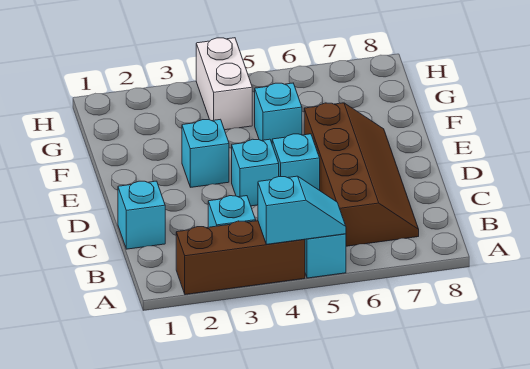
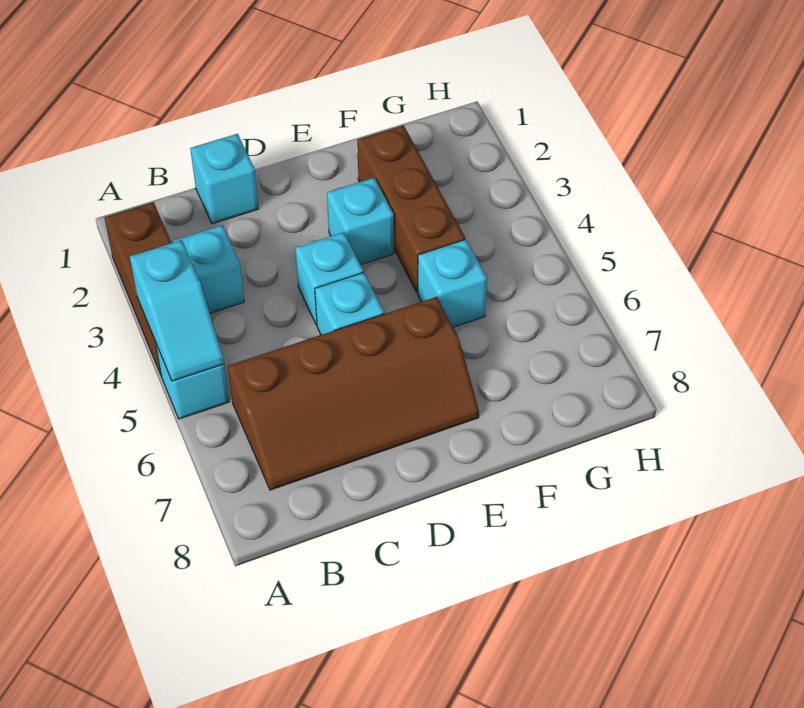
none -> brown 1x3 brick [357,125,465,292]
white 1x2 brick [196,38,252,130] -> none

